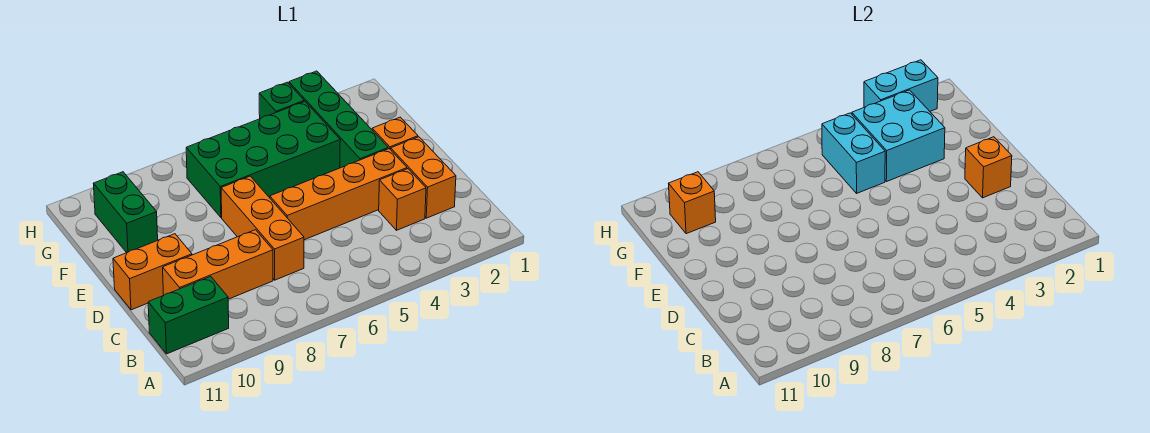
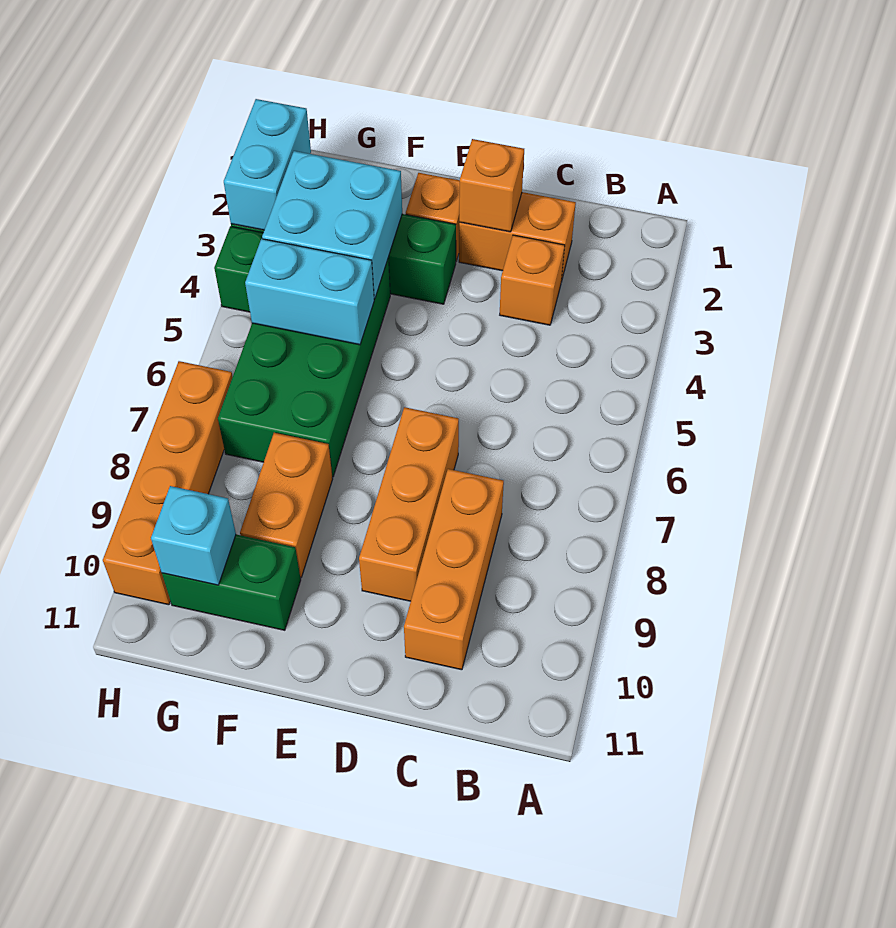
green 1x2 brick [148,276,229,354] -> none
orange 1x3 brick [221,176,304,280] -> orange 1x3 brick turned to [359,407,459,601]
orange 1x4 brick [270,149,407,240] -> orange 1x4 brick moved to [103,361,233,605]
orange 1x2 brick [113,234,192,310] -> orange 1x2 brick moved to [240,433,333,577]
orange 1x1 brick [669,172,716,234] -> cyan 1x1 brick [151,486,236,585]

